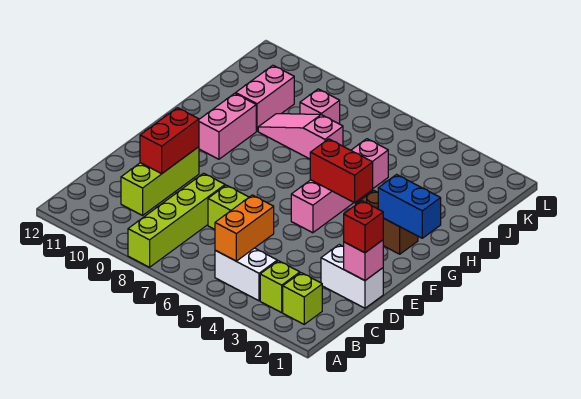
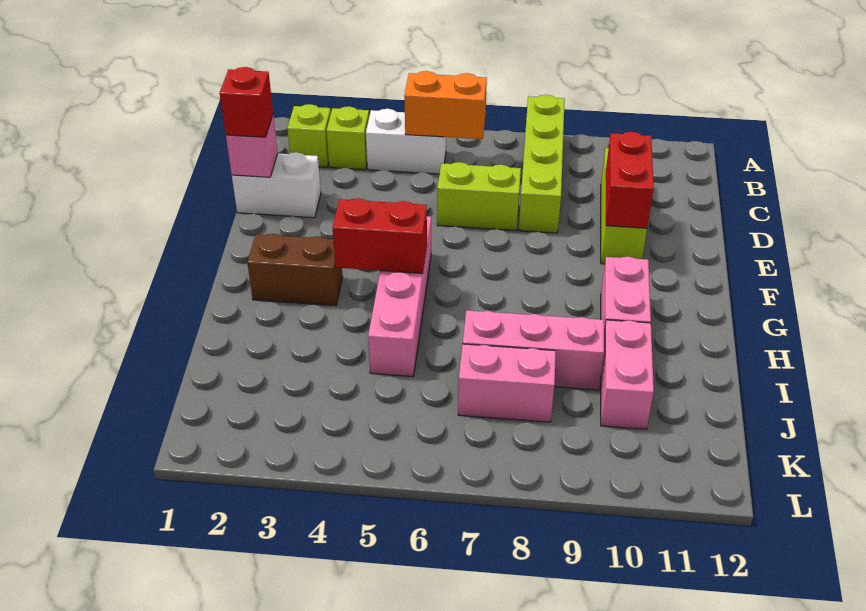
orange 1x2 brick [215,195,274,261] -> orange 1x2 brick turned to [404,71,487,139]
blue 1x2 brick [378,175,441,238] -> none
pink 1x3 slope [258,113,343,159] -> pink 1x3 brick [463,310,604,390]
pink 1x1 brick [300,89,340,124] -> pink 1x2 brick [458,344,556,422]

